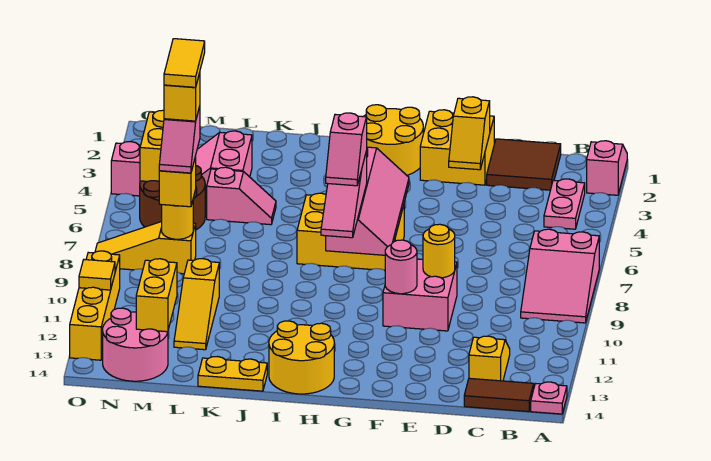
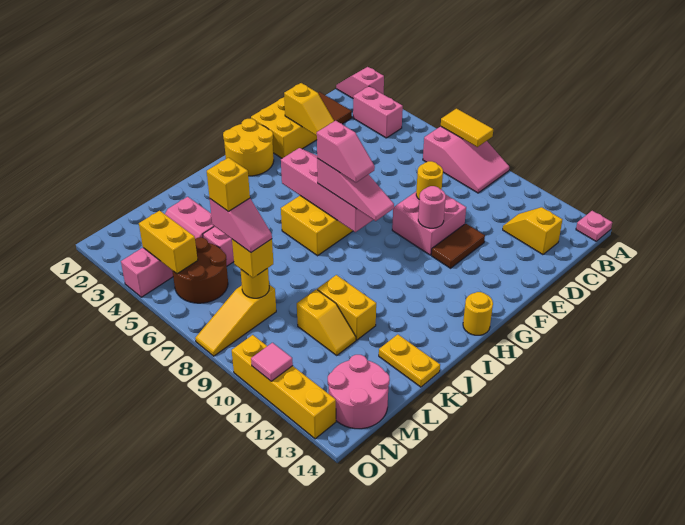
pink 1x2 plate [544,179,585,229] -> pink 1x2 brick [353,86,403,138]
brown 1x2 tile [464,378,534,412] -> brown 1x2 tile moved to [431,224,485,268]
yellow 2x2 round brick [269,321,334,394] -> yellow 1x1 round brick [463,292,493,335]
yellow 1x2 plate [198,357,267,391] -> yellow 1x2 plate turned to [379,334,440,387]
yellow 1x3 slope [174,259,219,350] -> yellow 1x2 slope [297,289,356,355]
yellow 1x2 tile [164,39,205,87] -> yellow 1x2 tile moved to [441,109,493,147]
yellow 1x2 brick [136,259,177,332] -> yellow 1x2 brick moved to [317,275,376,340]
yellow 1x1 tile [79,260,115,290] -> pink 1x1 tile [251,343,293,381]

